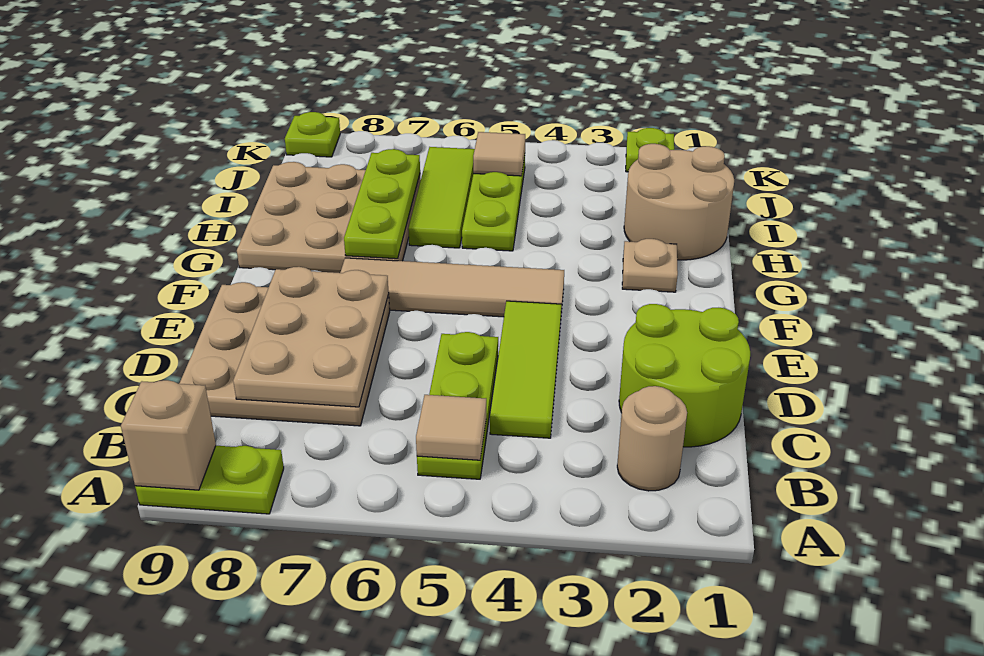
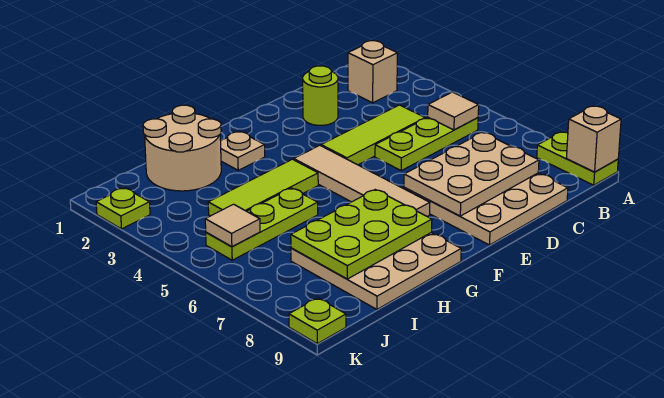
tan 1x1 round brick [617,386,687,491] -> tan 1x1 brick [348,41,398,103]
lime 2x2 round brick [619,304,750,447] -> lime 1x1 round brick [303,66,338,125]
lime 1x3 plate [344,149,420,259] -> lime 2x3 plate [291,190,432,279]
lime 1x3 tile [408,147,475,248] -> lime 1x3 tile moved to [208,159,318,216]

